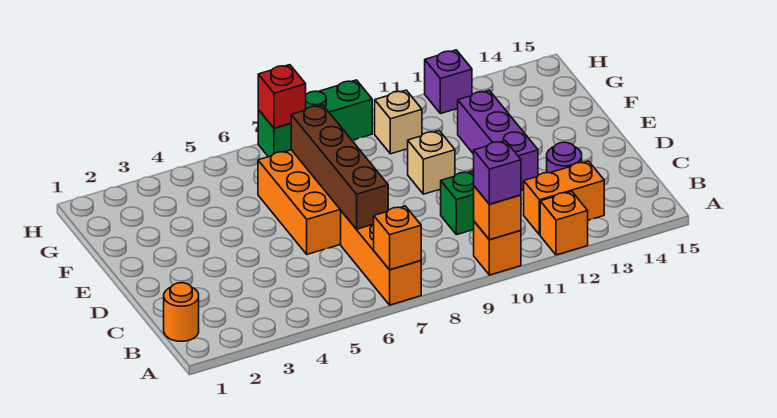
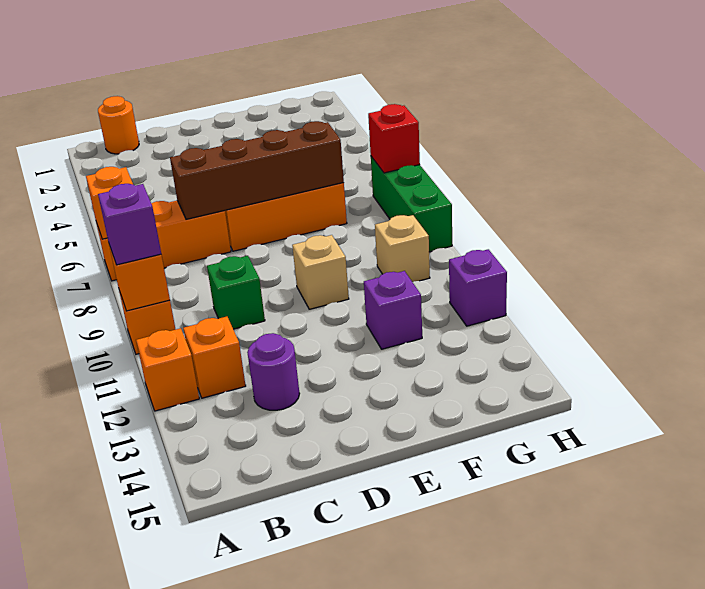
orange 1x2 brick [523,161,604,235] -> orange 1x1 brick [183,317,246,398]
purple 1x3 brick [458,90,538,190] -> purple 1x1 brick [364,271,422,349]

